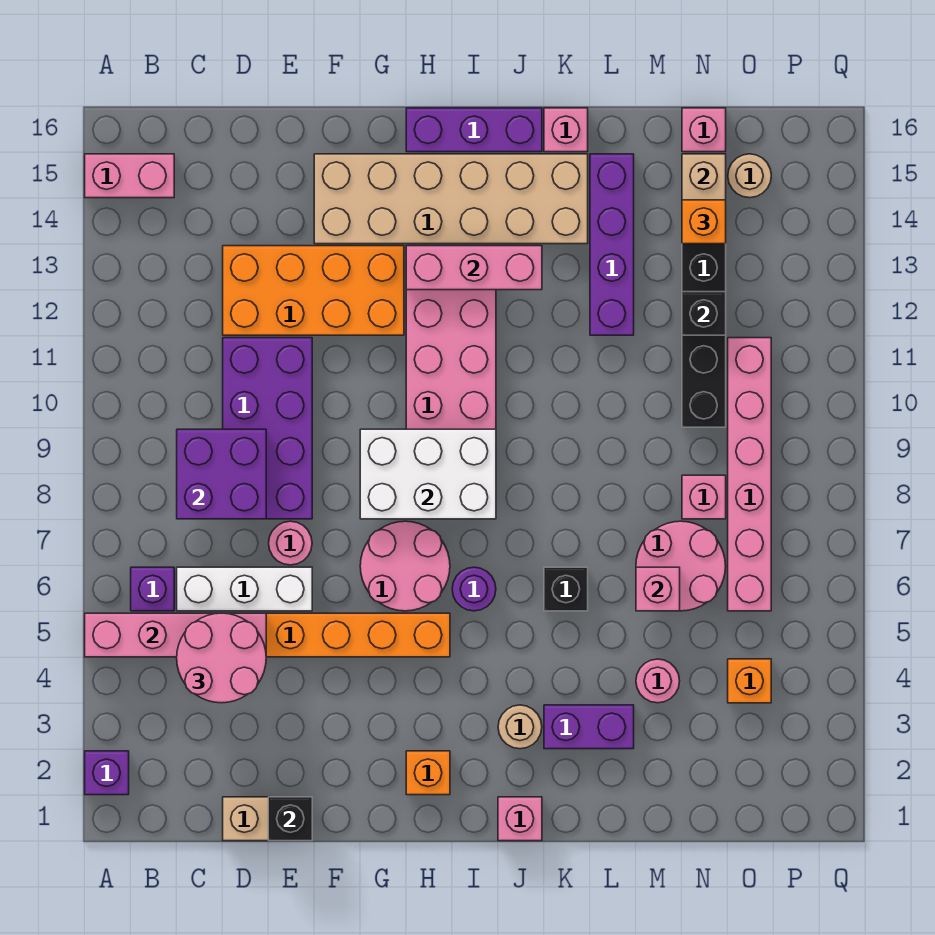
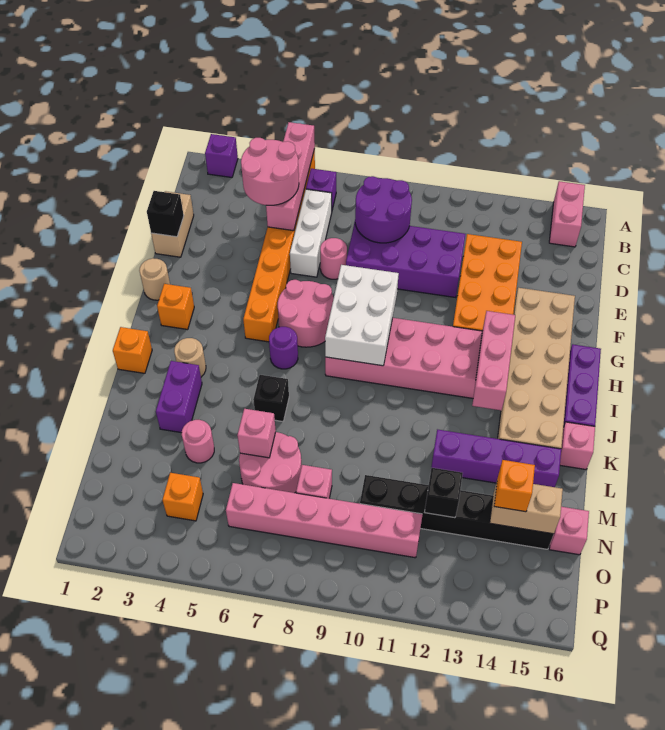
purple 2x2 brick [177,429,266,519] -> purple 2x2 round brick [355,176,412,243]
pink 1x1 brick [498,797,542,841] -> orange 1x1 brick [113,327,152,373]
tan 1x1 round brick [728,154,771,198] -> tan 1x1 round brick moved to [139,258,170,300]

